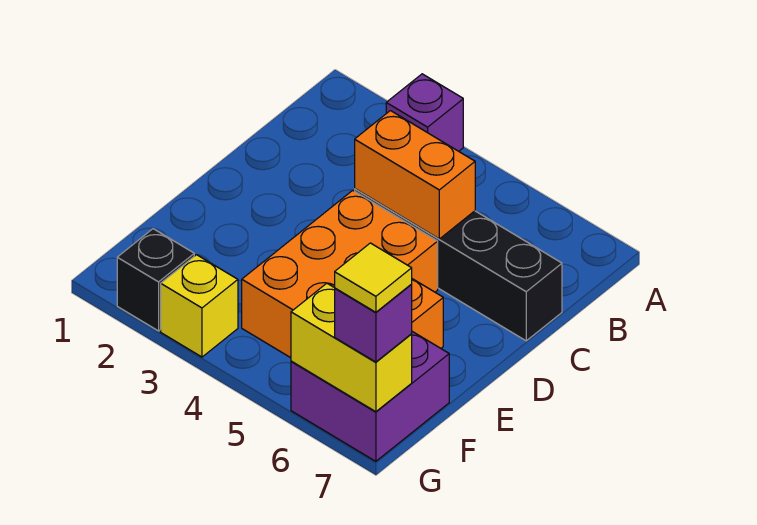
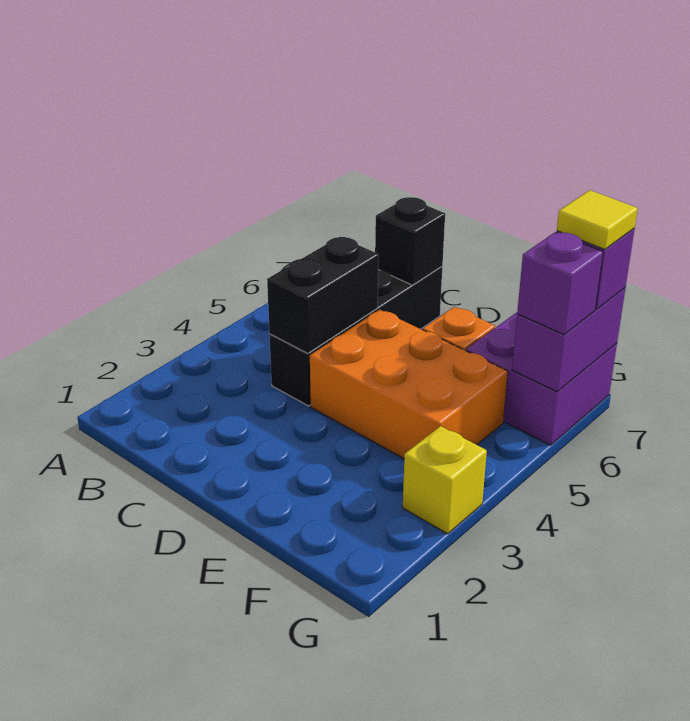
purple 1x1 brick [386,74,463,151] -> purple 1x1 brick moved to [517,232,603,335]
orange 1x2 brick [355,111,475,239] -> black 1x2 brick [267,237,379,353]
black 1x1 brick [117,229,194,331] -> black 1x1 brick moved to [375,197,445,285]
yellow 1x2 brick [291,283,412,412] -> purple 1x2 brick [512,288,625,392]

